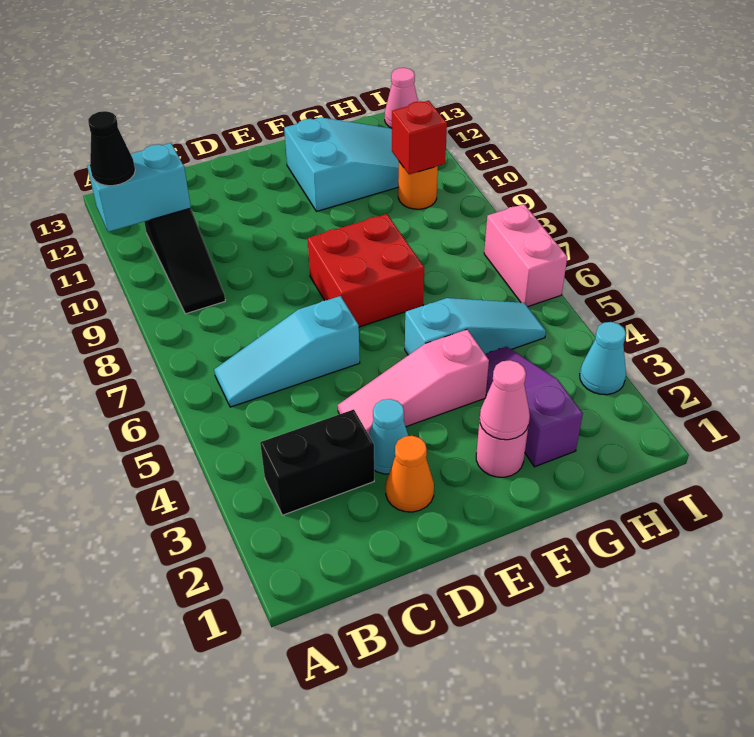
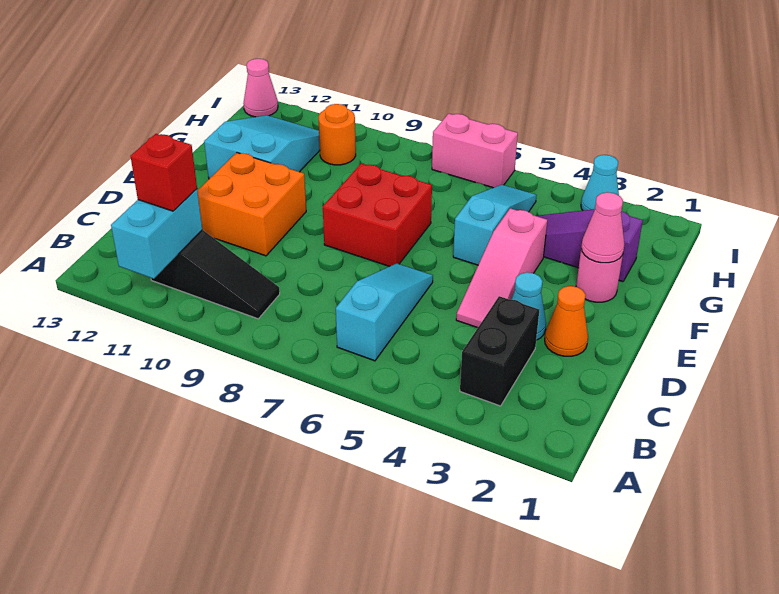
black 1x1 cone [88,111,135,186] -> none
cyan 1x3 slope [214,296,360,407] -> cyan 1x3 slope turned to [336,263,433,361]
none -> orange 2x2 brick [197,153,306,256]
red 1x1 brick [392,101,447,174] -> red 1x1 brick moved to [131,134,197,211]

